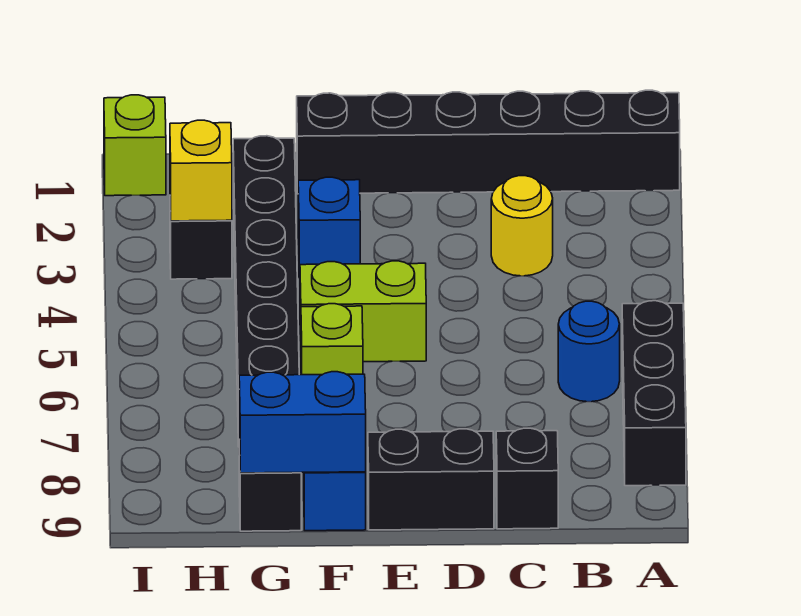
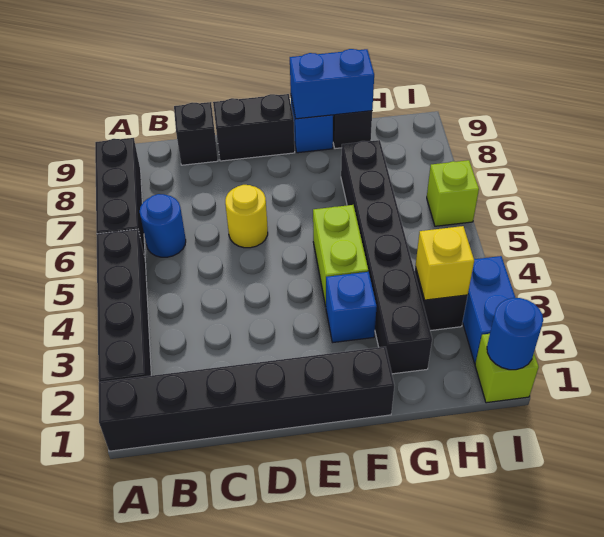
none -> black 1x4 brick [96,229,151,382]
yellow 1x1 round brick [491,176,553,276] -> yellow 1x1 round brick moved to [225,185,268,248]
lime 1x2 brick [300,261,426,362] -> lime 1x2 brick turned to [313,205,368,306]
lime 1x1 brick [301,304,363,375] -> lime 1x1 brick moved to [427,160,479,226]
none -> blue 1x1 round brick [487,298,543,370]
none -> blue 1x2 brick [463,256,515,363]

